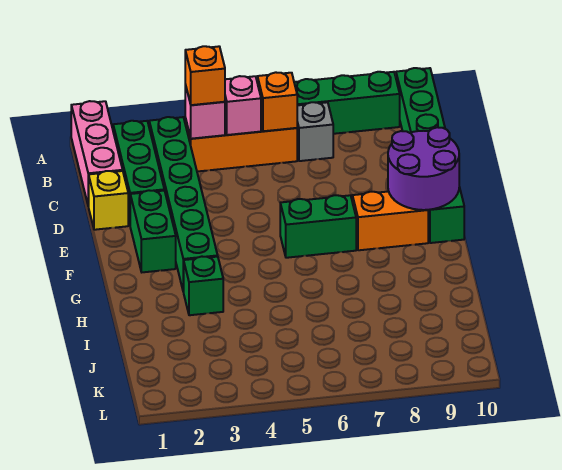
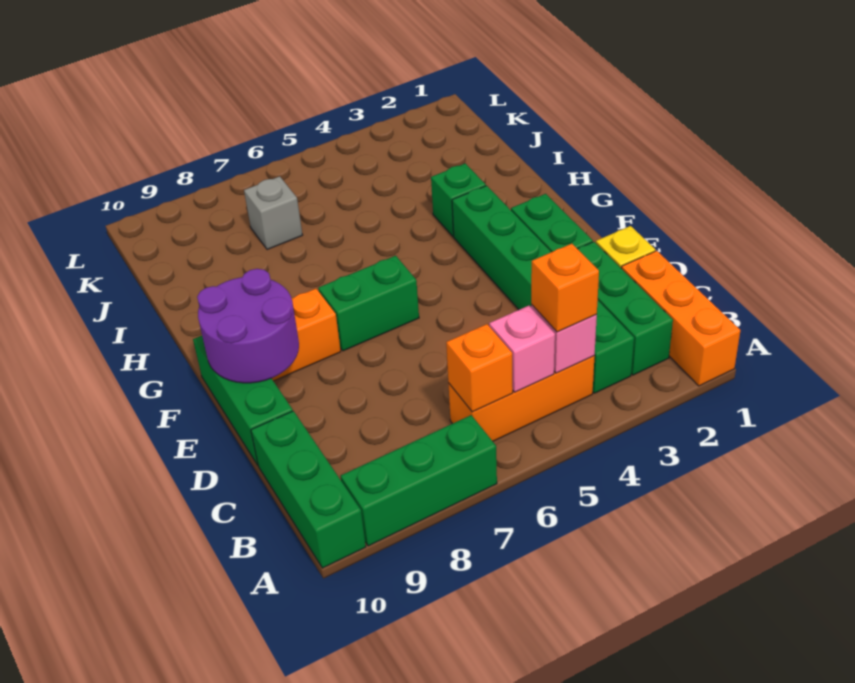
pink 1x3 brick [71,101,123,206] -> orange 1x3 brick [621,251,741,386]
grey 1x1 brick [297,102,333,161] -> grey 1x1 brick moved to [244,176,302,250]

